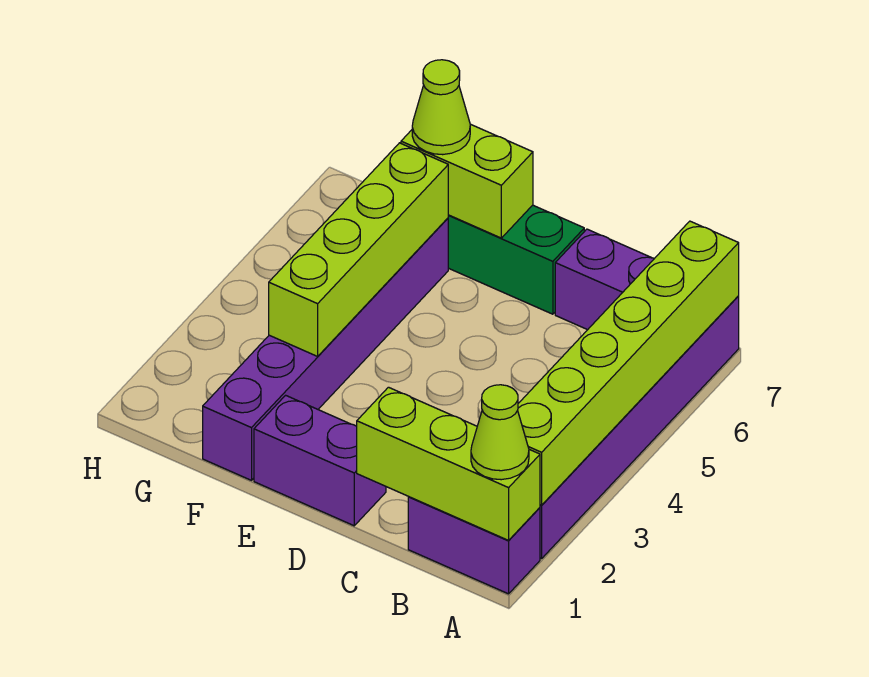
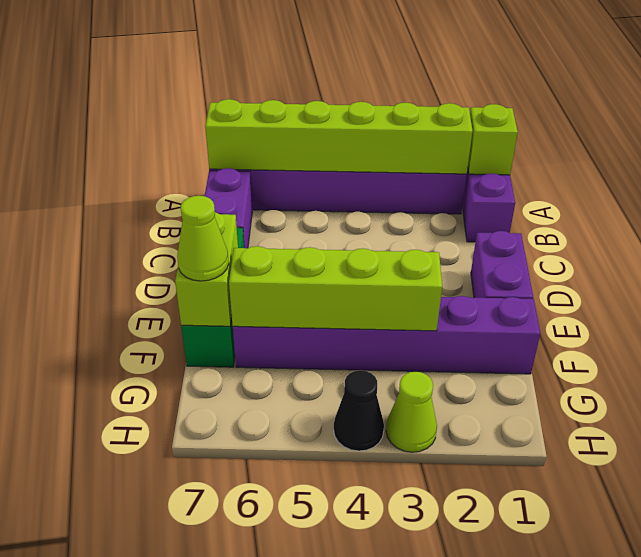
lime 1x3 brick [357,387,540,540] -> lime 1x1 brick [468,104,518,175]
lime 1x1 cone [471,385,529,480] -> lime 1x1 cone moved to [386,372,437,452]
none -> black 1x1 cone [334,370,384,451]

